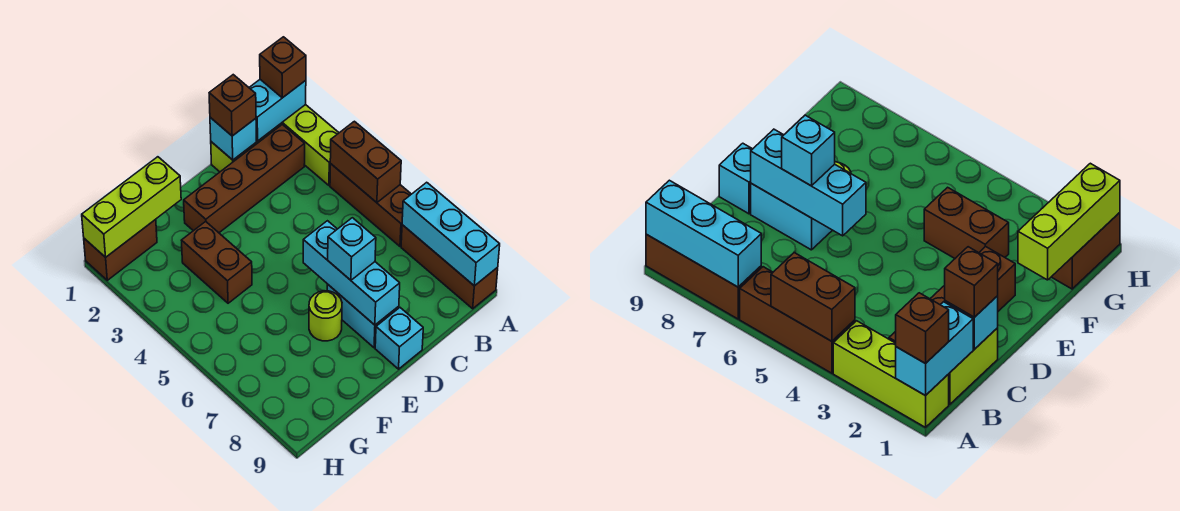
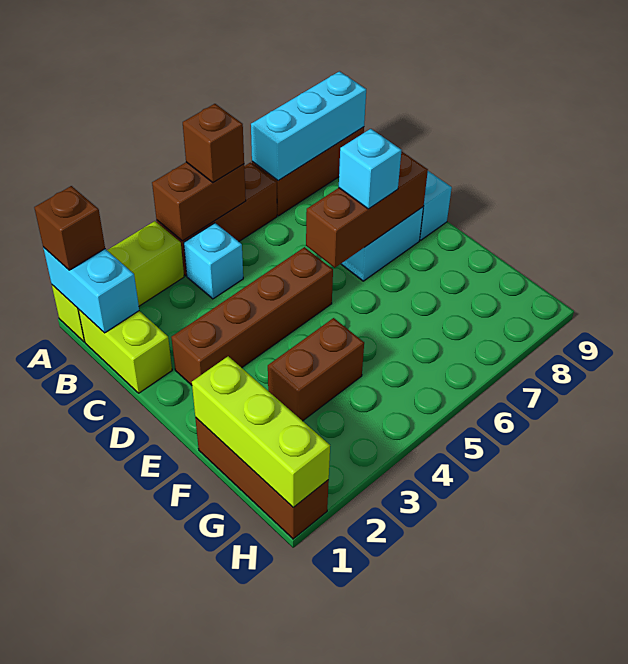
brown 1x4 brick [184,124,305,233] -> brown 1x4 brick turned to [171,247,333,385]
cyan 1x1 brick [210,117,256,160] -> cyan 1x1 brick moved to [184,223,243,299]
brown 1x1 brick [209,75,256,136] -> brown 1x1 brick moved to [183,104,244,182]
cyan 1x3 brick [303,221,400,325] -> brown 1x3 brick [306,151,428,268]
lime 1x1 round brick [309,291,342,341] -> none
brown 1x2 brick [84,219,157,280] -> brown 1x3 brick [195,418,329,539]

